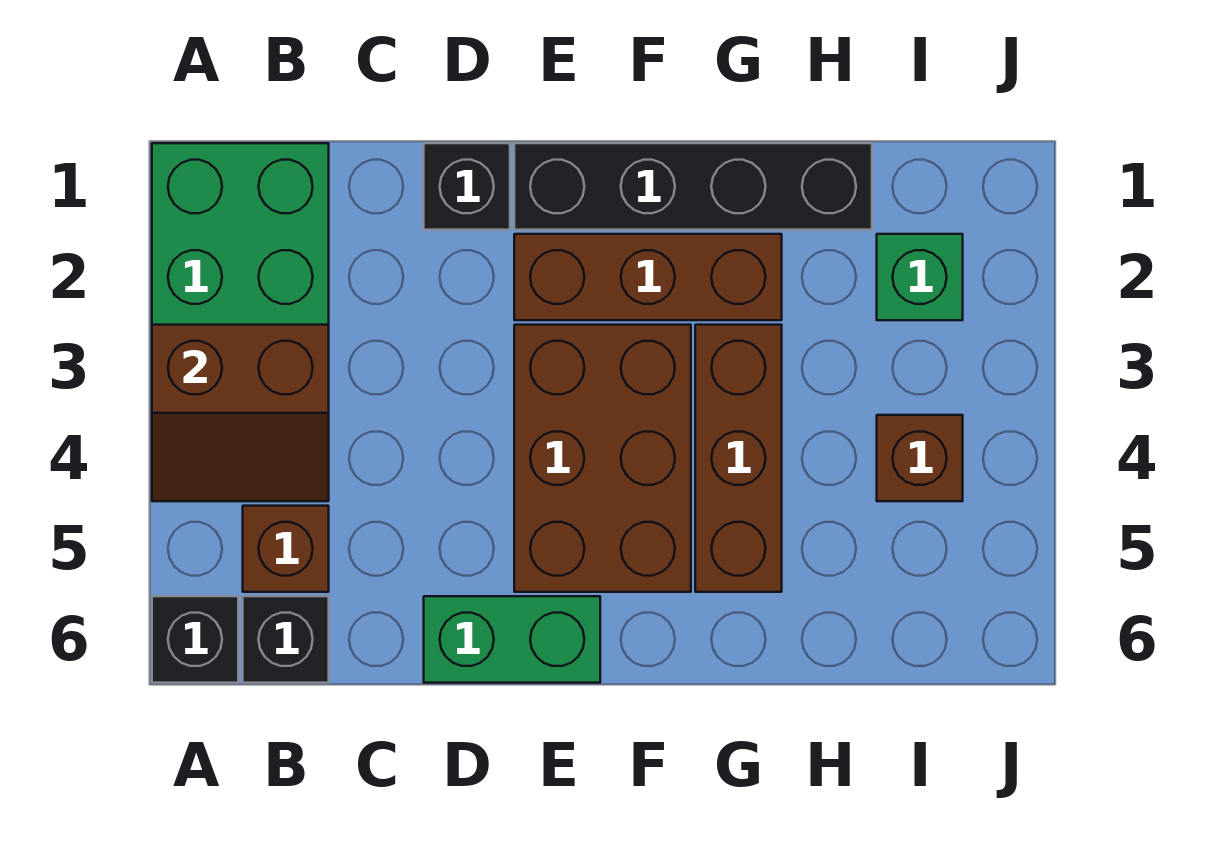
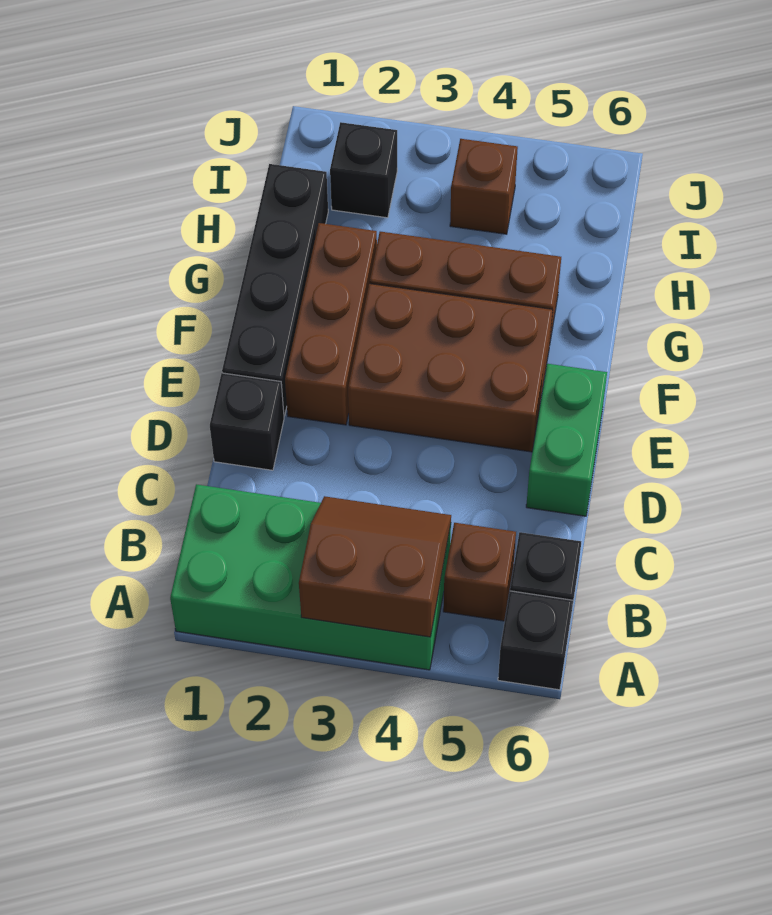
brown 2x2 slope [152,325,329,501] -> brown 2x2 slope turned to [299,496,451,637]
green 1x1 brick [877,234,963,320] -> black 1x1 brick [330,122,397,218]

